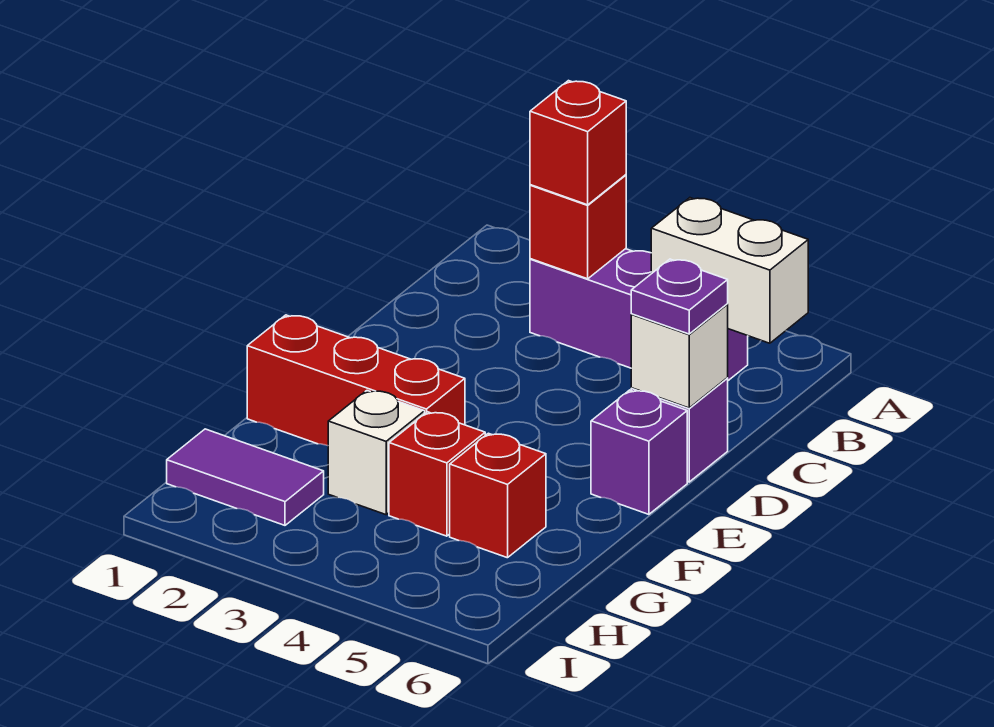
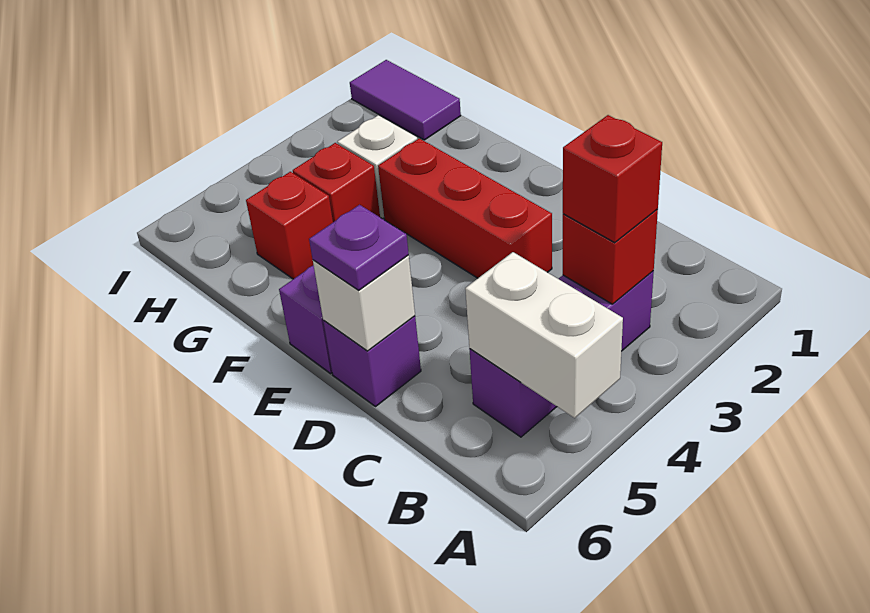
white 1x2 brick [651,198,808,343] -> white 1x2 brick turned to [465,252,623,418]
red 1x3 brick [247,315,465,446] -> red 1x3 brick turned to [378,138,552,278]
purple 1x2 tile [167,429,324,525] -> purple 1x2 tile turned to [350,60,461,140]

